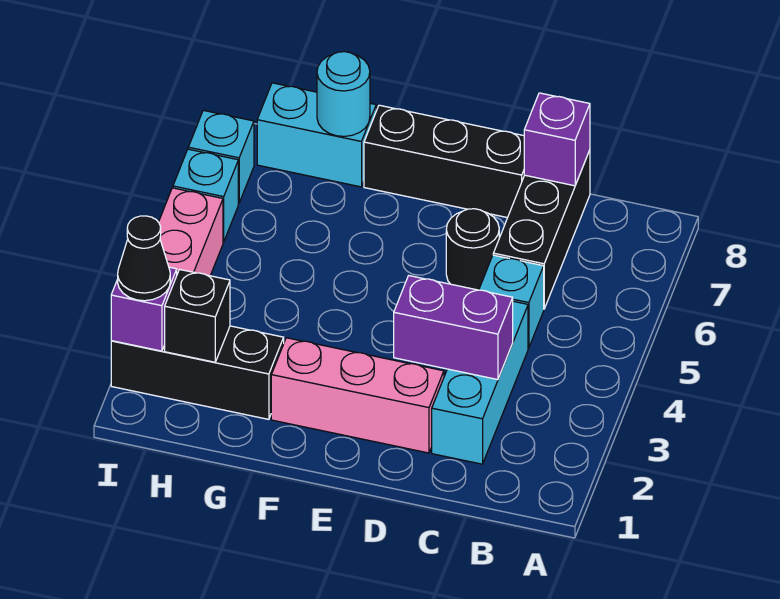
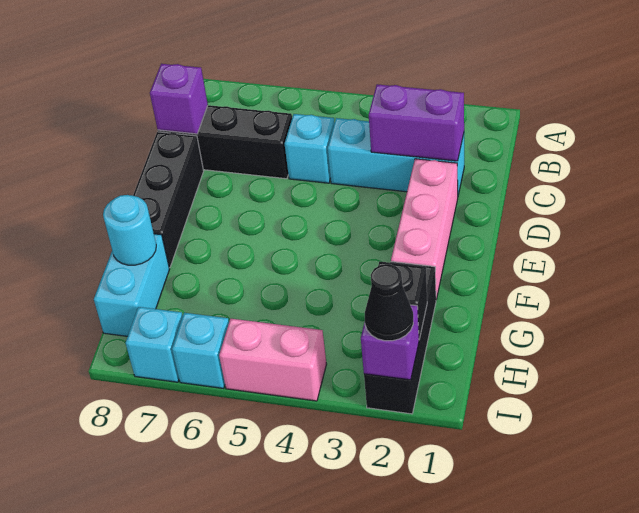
purple 1x2 brick [394,276,513,380] -> purple 1x2 brick turned to [369,84,464,161]
black 1x1 round brick [446,209,499,290] -> none

